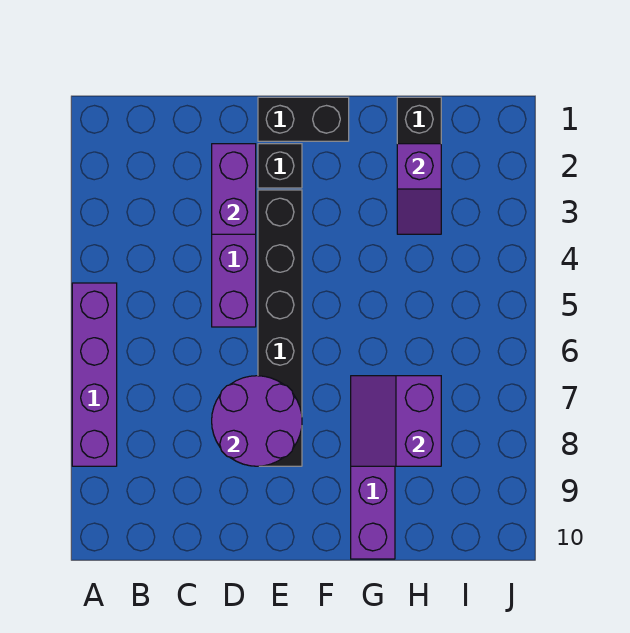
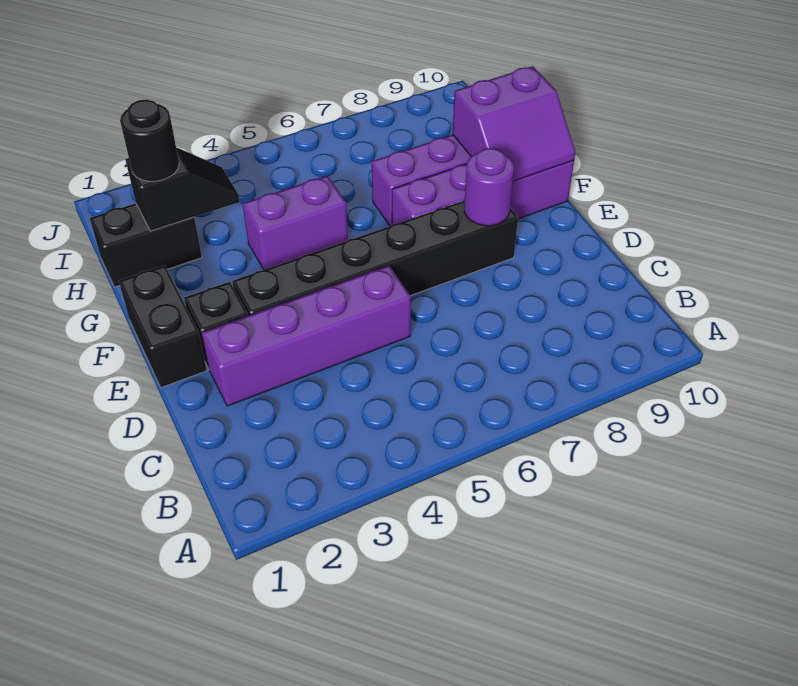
purple 1x4 brick [72,283,117,466] -> purple 1x4 brick moved to [392,161,574,225]
purple 1x2 brick [212,144,256,234] -> purple 1x2 brick moved to [243,176,348,270]
purple 2x2 round brick [212,376,302,466] -> purple 1x1 round brick [464,148,514,226]
purple 2x2 slope [351,376,441,466] -> purple 2x2 slope moved to [453,66,575,181]
purple 1x2 slope [397,144,441,234] -> black 1x2 slope [125,147,239,231]
none -> black 1x1 round brick [120,99,179,181]

